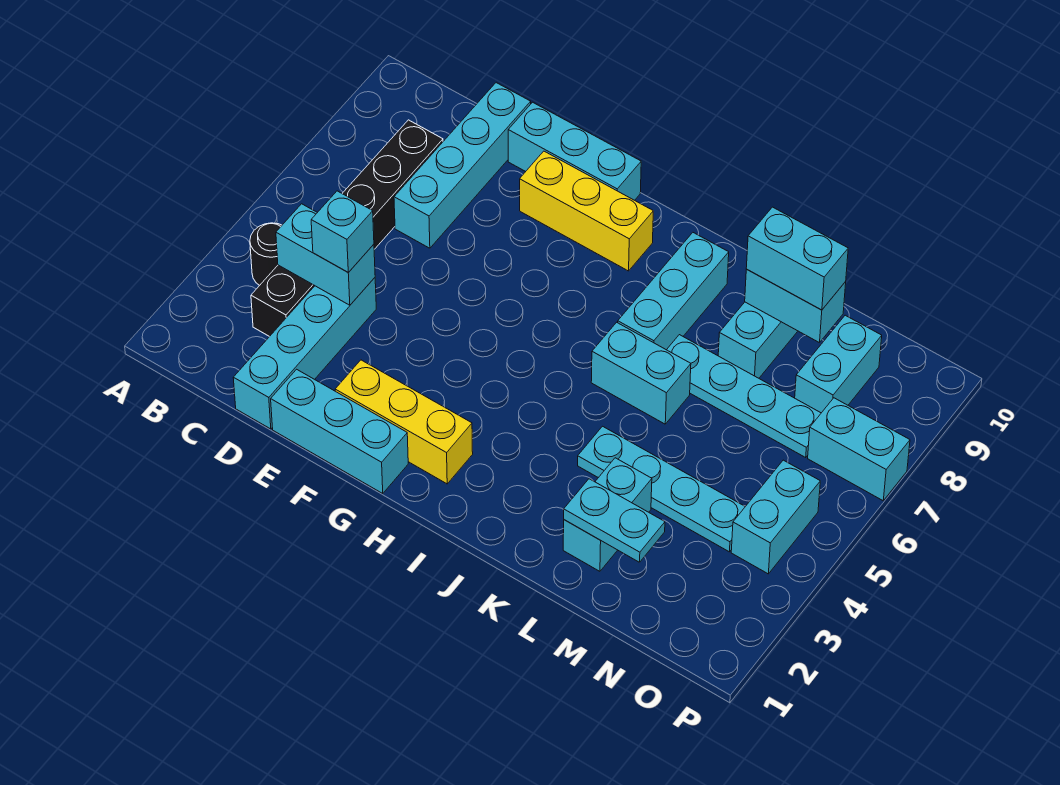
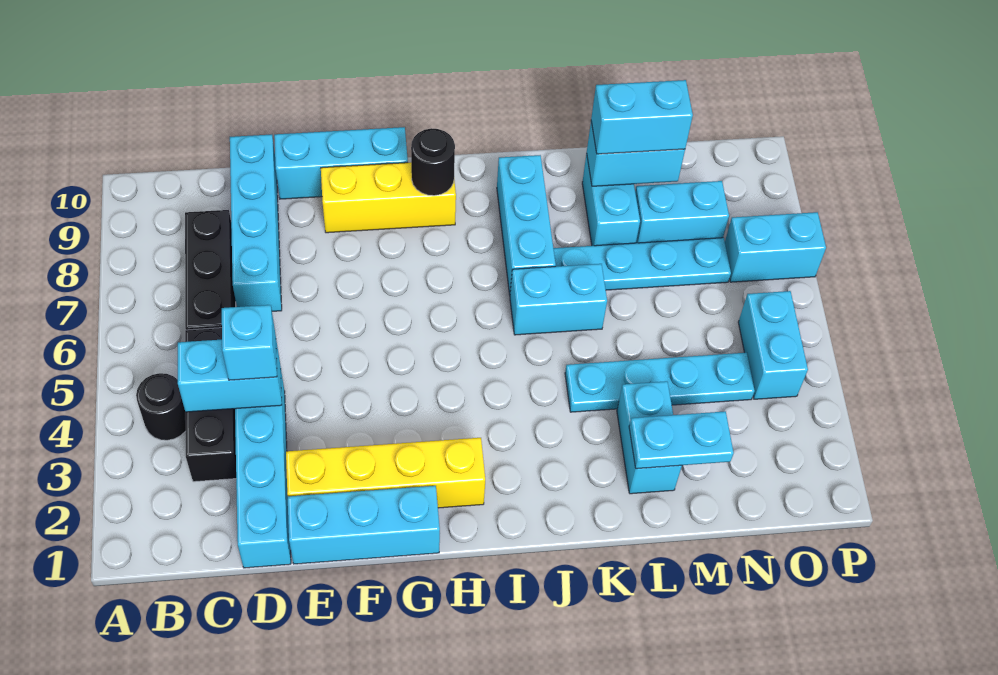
yellow 1x3 brick [335,360,473,484] -> yellow 1x4 brick [286,438,485,508]
none -> black 1x1 round brick [411,128,455,196]
cyan 1x2 brick [795,315,882,413] -> cyan 1x2 brick turned to [635,181,729,243]

